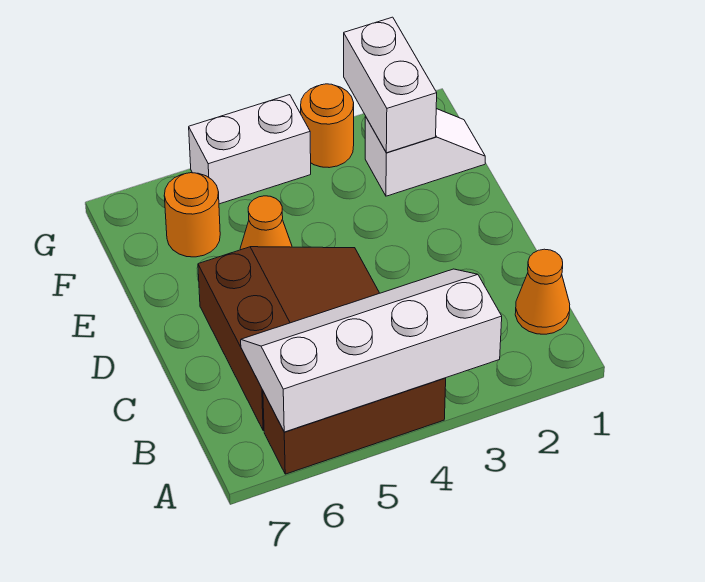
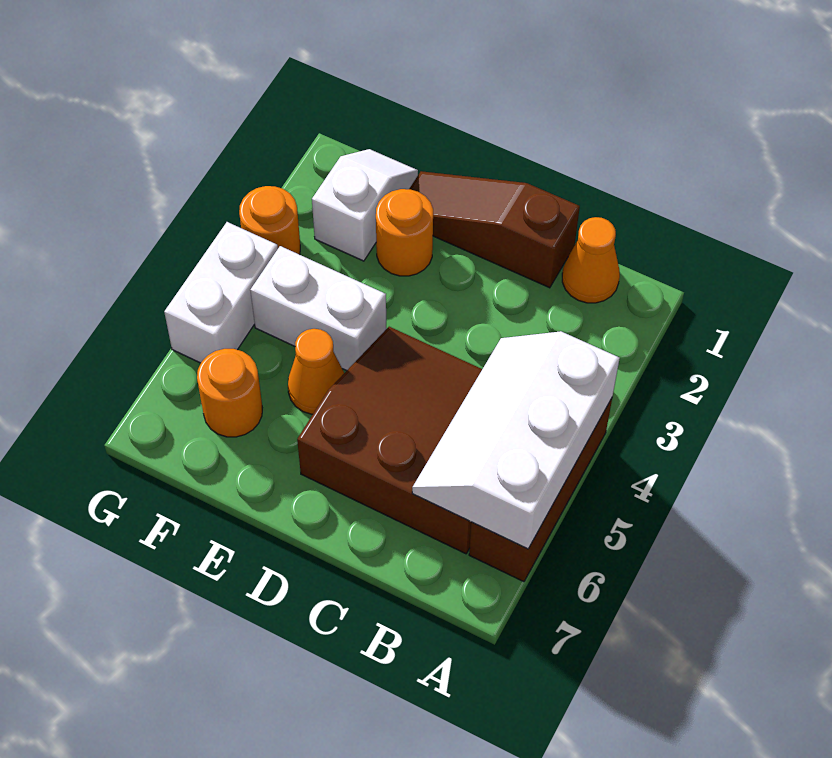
white 2x4 slope [241,269,502,432] -> white 2x3 slope [412,331,620,549]
none -> brown 1x3 slope [409,171,580,288]
none -> orange 1x1 round brick [376,189,433,276]
white 1x2 brick [344,17,437,153] -> white 1x2 brick moved to [250,246,386,371]

